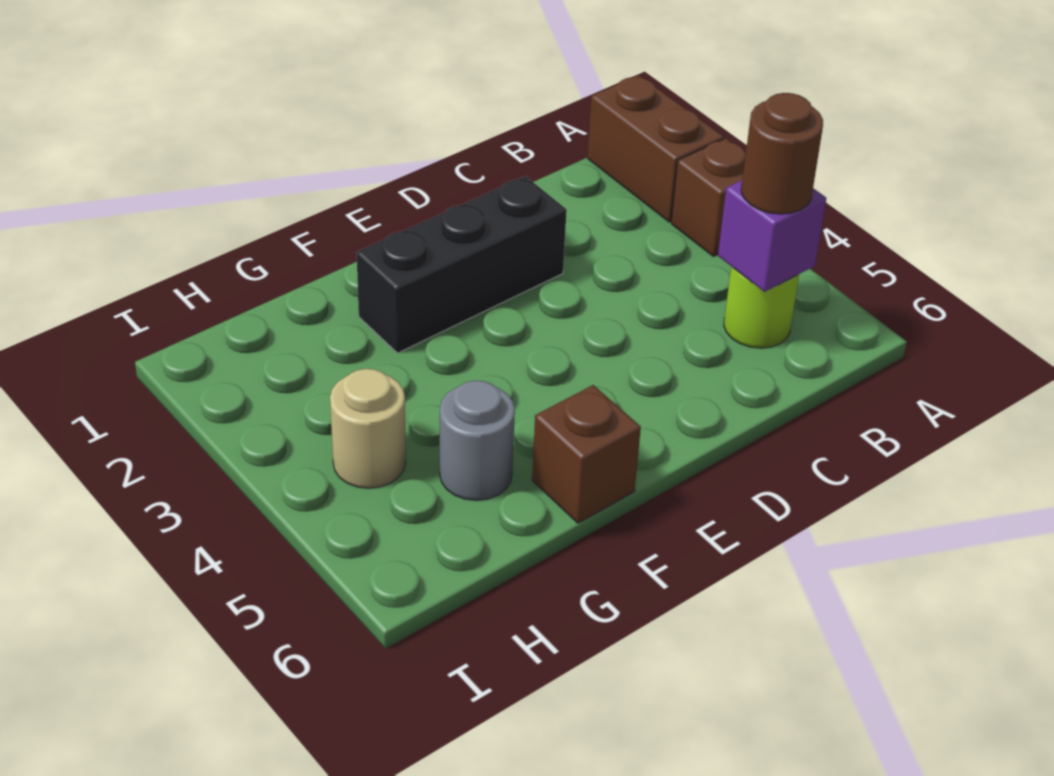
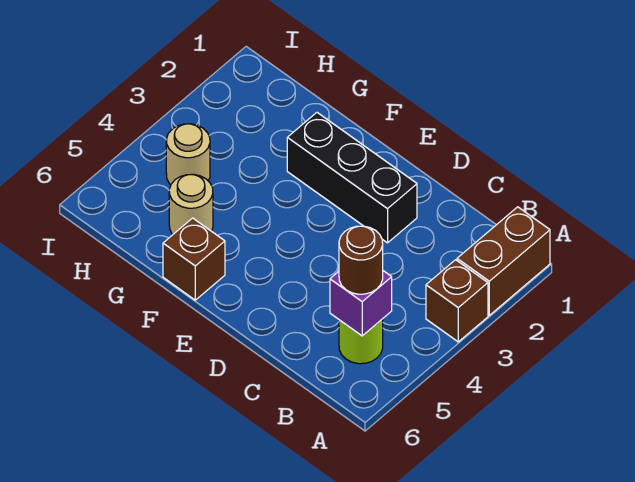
grey 1x1 round brick [440,381,515,500] -> tan 1x1 round brick [169,174,213,234]

